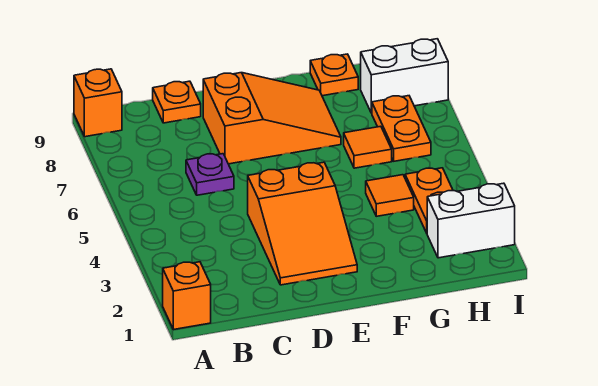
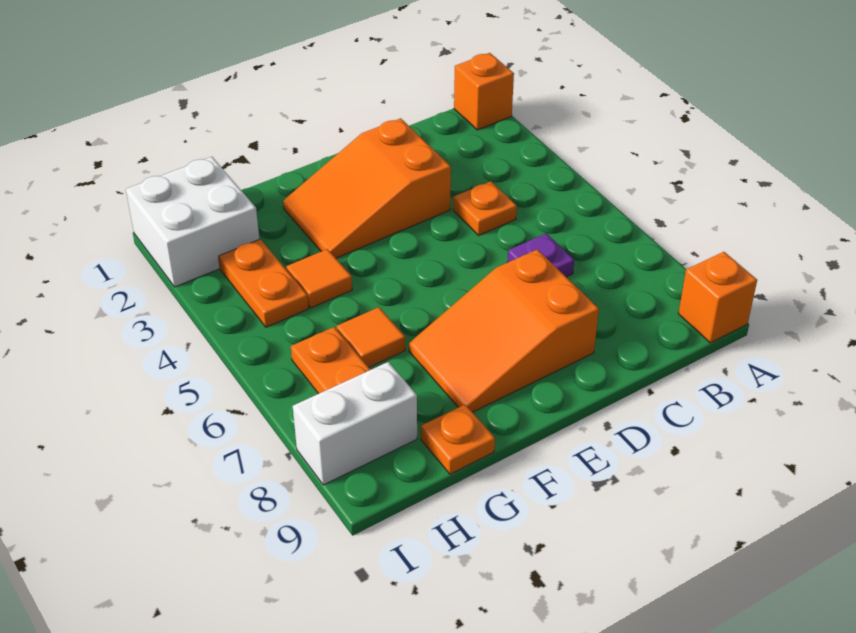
orange 1x1 plate [153,81,201,123] -> orange 1x1 plate moved to [453,181,517,235]
orange 2x3 slope [248,162,357,285] -> orange 2x3 slope turned to [283,118,451,258]
white 1x2 brick [427,183,515,258] -> white 2x2 brick [126,157,259,287]

